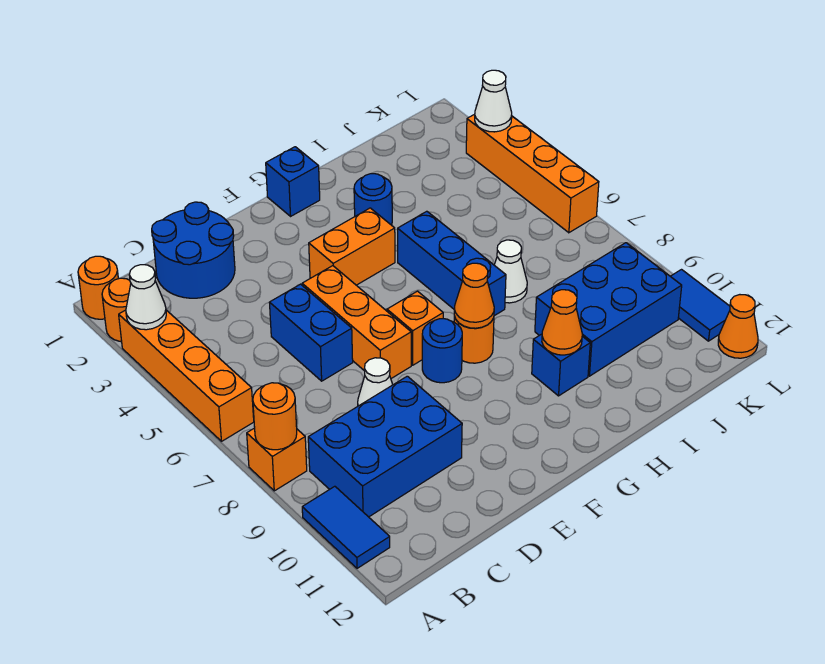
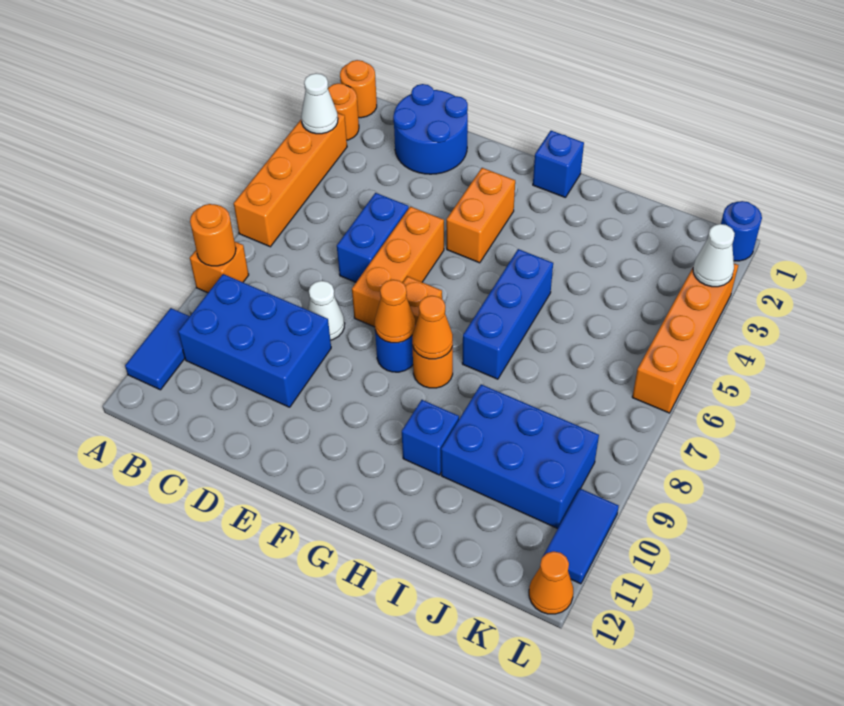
orange 1x2 brick [309,208,395,285] -> orange 1x2 brick turned to [446,168,515,263]
blue 1x1 round brick [354,174,392,225] -> blue 1x1 round brick moved to [721,201,762,261]
orange 1x1 cone [542,290,582,355] -> orange 1x1 cone moved to [375,280,415,343]
white 1x1 cone [494,240,527,303] -> none

